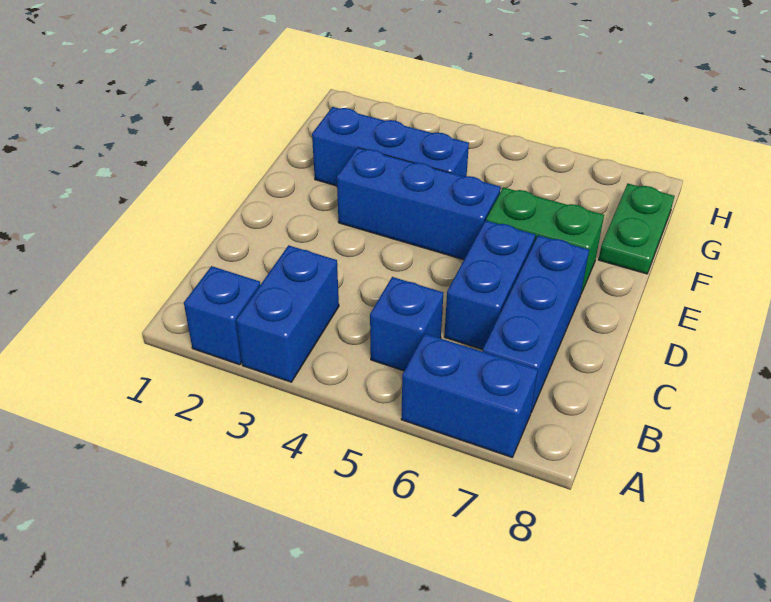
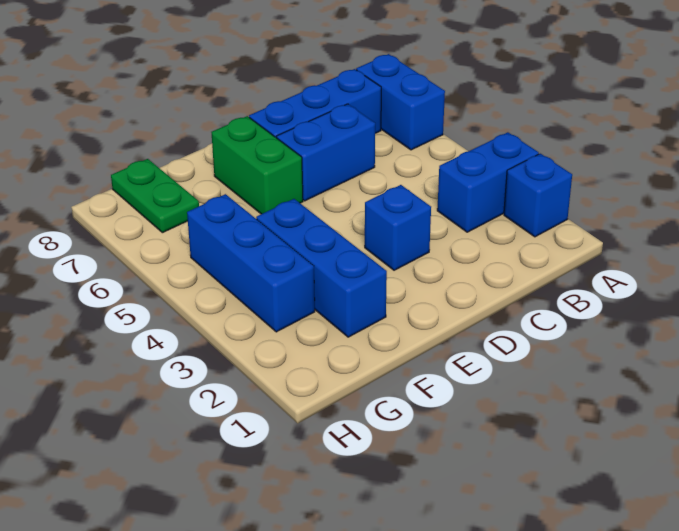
blue 1x1 brick [370,277,443,371] -> blue 1x1 brick moved to [365,185,431,270]
blue 1x3 brick [337,148,501,260] -> blue 1x3 brick moved to [187,194,315,332]
green 1x2 plate [599,184,674,274] -> green 1x2 plate turned to [111,159,199,233]

